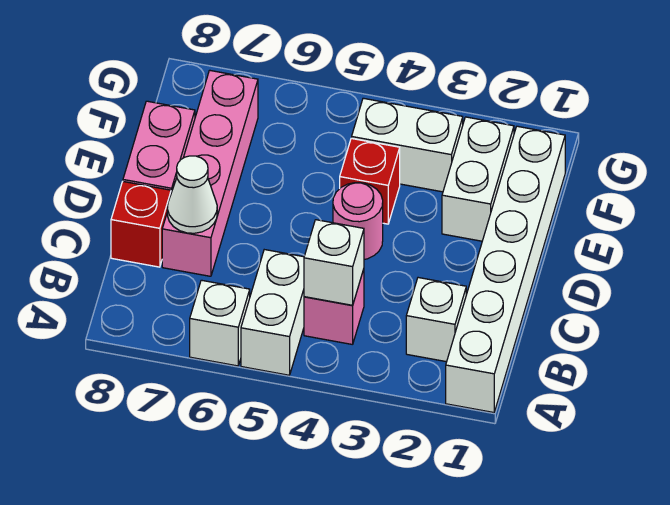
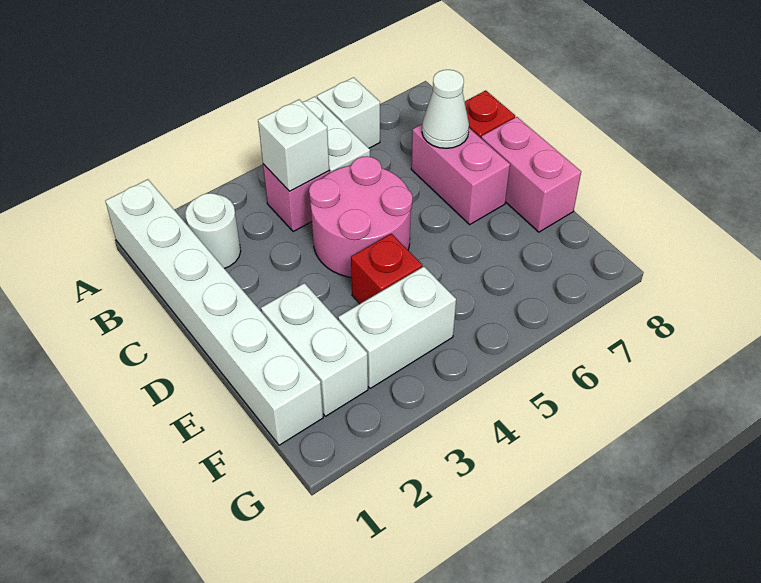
white 1x1 brick [406,278,466,362] -> white 1x1 round brick [185,193,241,268]
pink 1x4 brick [162,70,258,276] -> pink 1x2 brick [411,124,510,224]
pink 1x1 round brick [333,183,383,259] -> pink 2x2 round brick [309,156,412,277]

